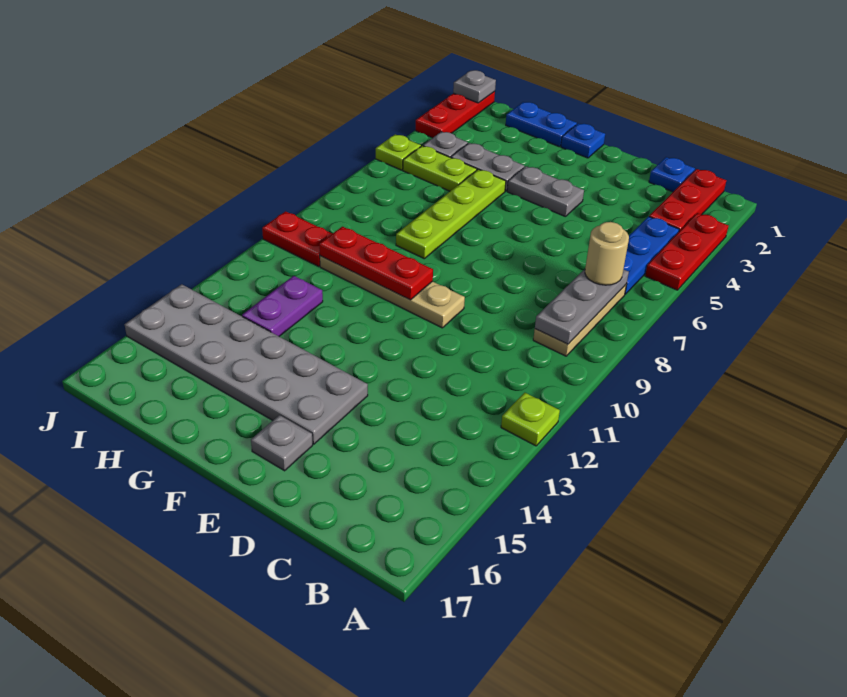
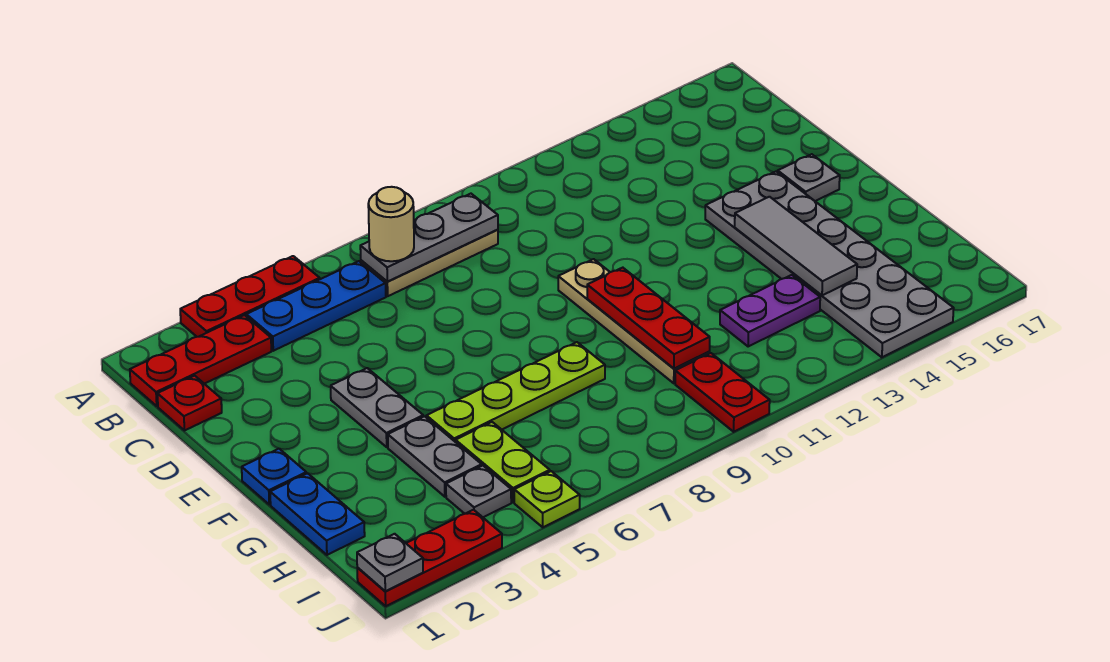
lime 1x1 plate [501,393,560,446] -> none
blue 1x1 plate [649,157,695,192] -> red 1x1 plate [157,376,222,430]
none -> grey 1x3 tile [735,197,857,295]

